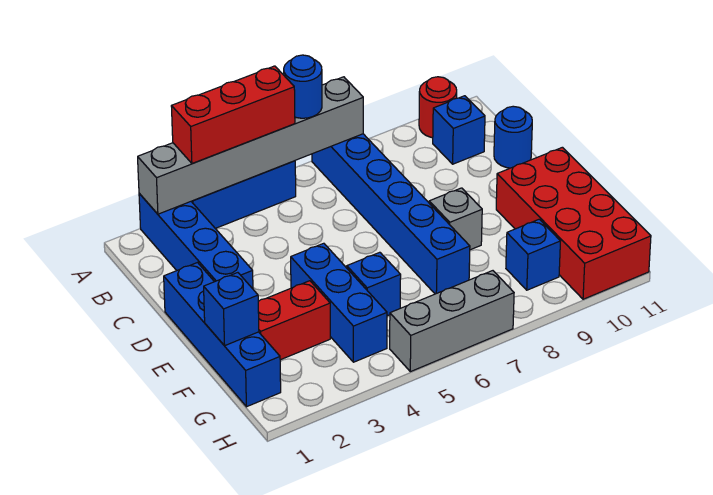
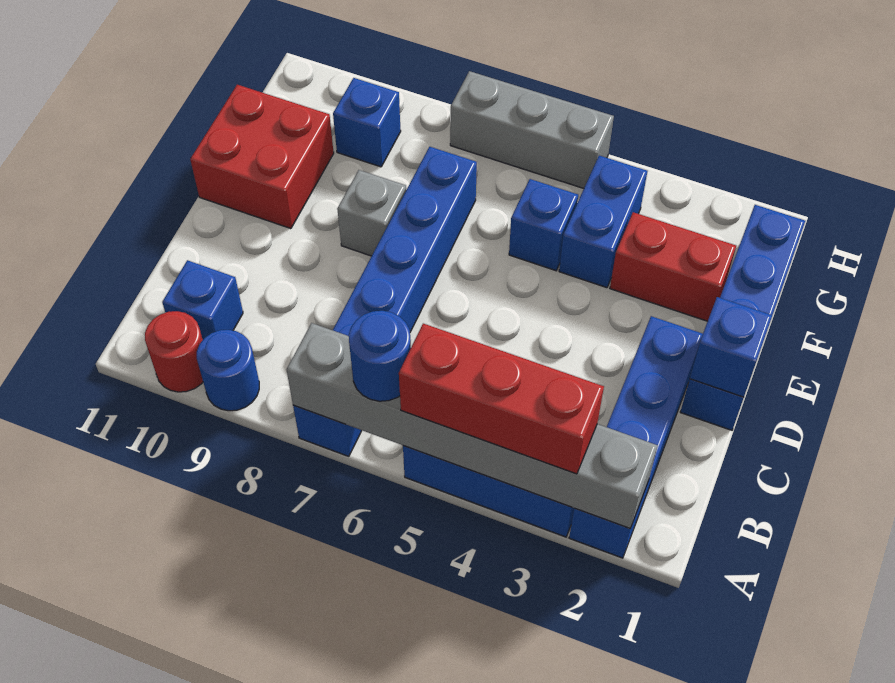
blue 1x1 round brick [494,106,532,168] -> blue 1x1 round brick moved to [197,330,259,411]
blue 1x3 brick [291,243,387,362] -> blue 1x2 brick [559,156,647,288]
red 2x4 brick [496,147,651,299] -> red 2x2 brick [190,85,334,229]
blue 1x1 brick [204,273,259,346] -> blue 1x1 brick moved to [690,297,772,397]

